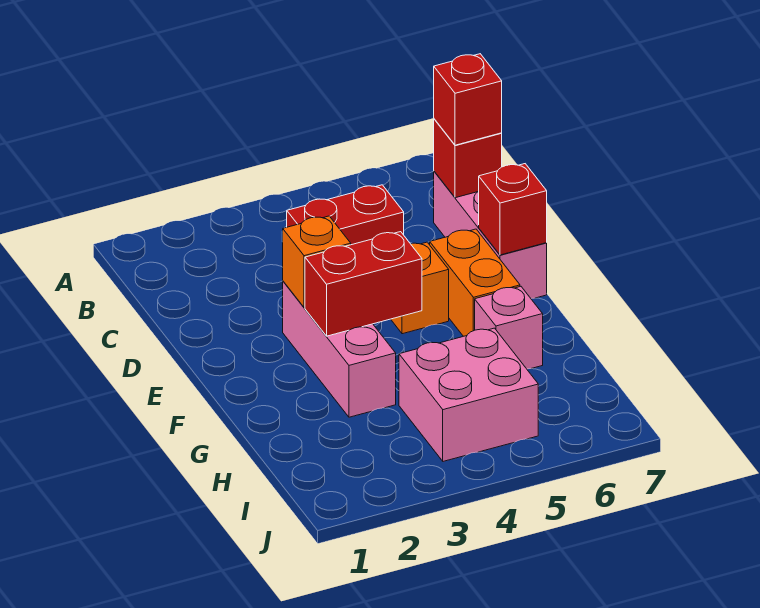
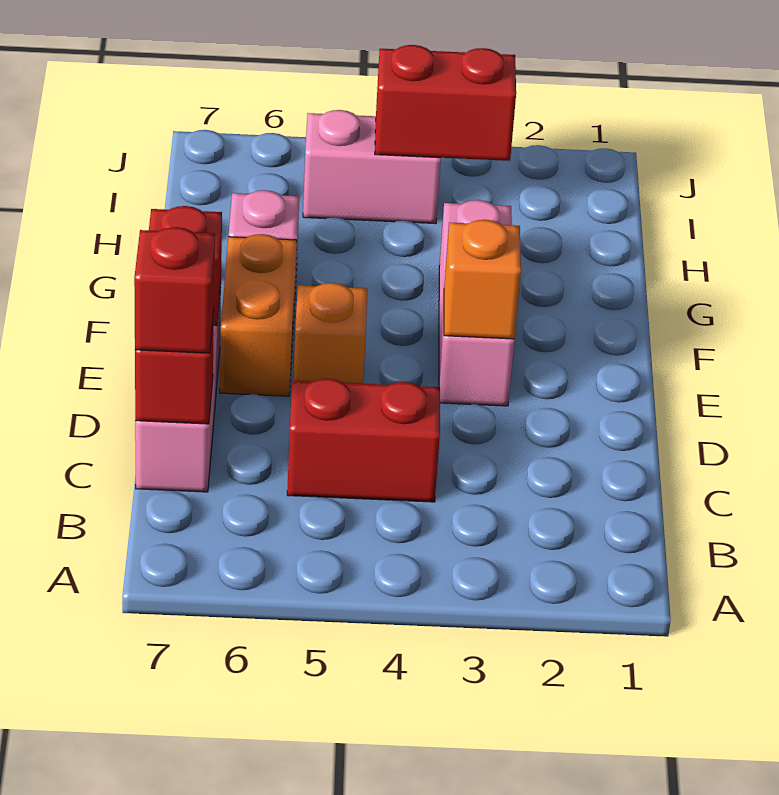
red 1x2 brick [305,232,422,336] -> red 1x2 brick moved to [375,45,516,161]
pink 2x2 brick [399,328,538,461] -> pink 1x2 brick [303,110,441,224]

